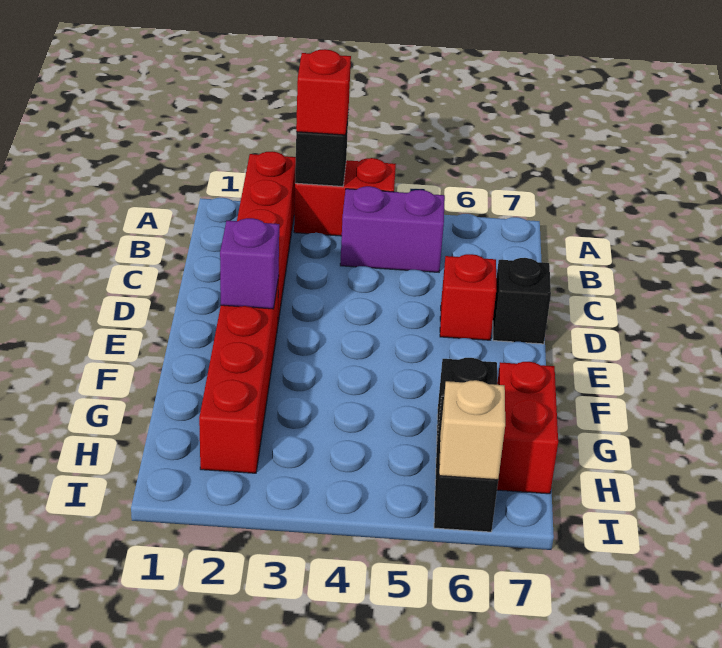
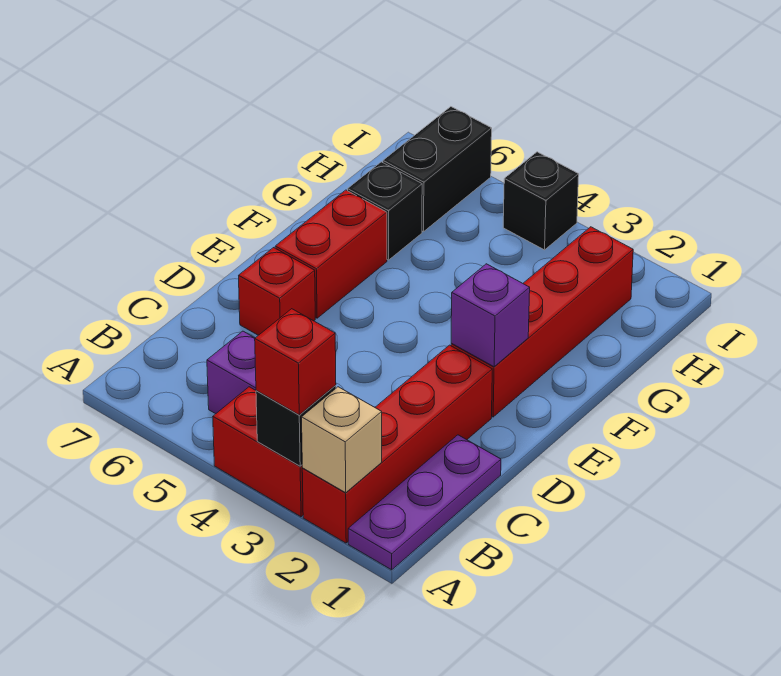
none -> purple 1x3 plate [348,435,501,570]
black 1x1 brick [493,258,551,344] -> black 1x1 brick moved to [503,152,579,250]
red 1x2 brick [497,362,558,494] -> red 1x2 brick moved to [275,190,387,318]
tan 1x1 brick [439,380,505,480] -> tan 1x1 brick moved to [302,387,382,493]

